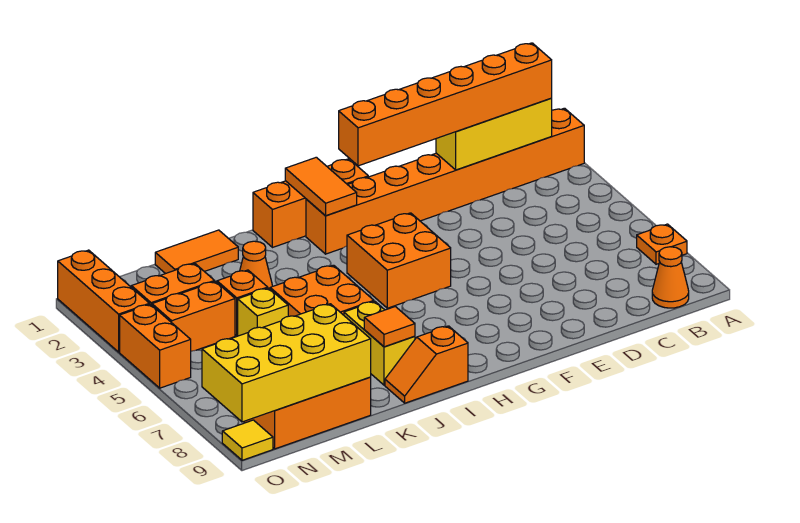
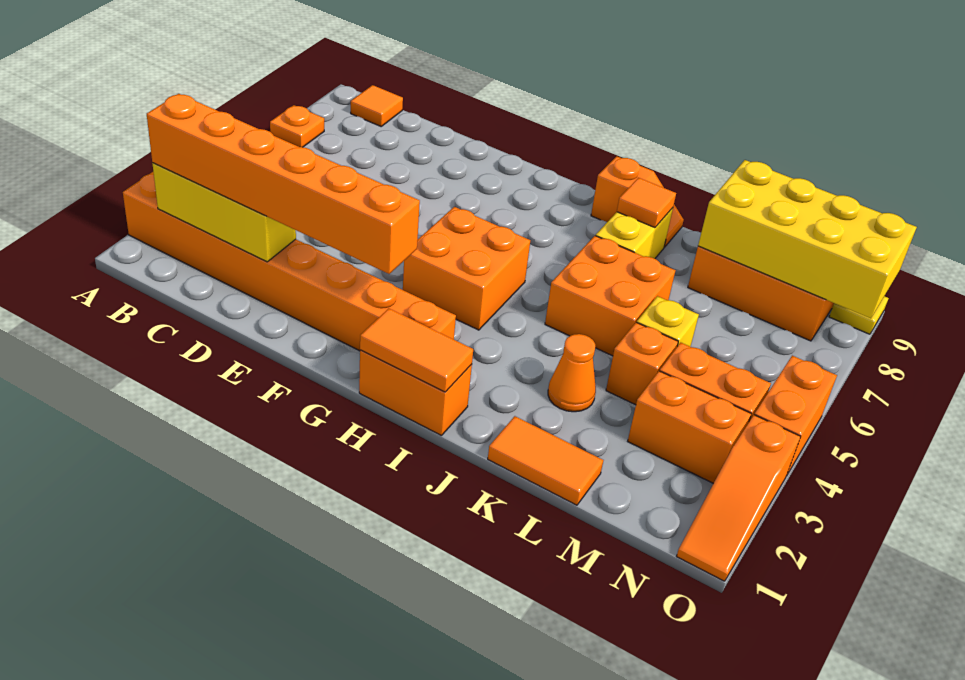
orange 1x1 cone [652,247,689,308] -> orange 1x1 tile [351,85,403,126]
orange 1x3 brick [253,159,368,248] -> orange 1x2 brick [359,350,472,436]
orange 1x2 tile [285,157,357,216] -> orange 1x2 tile turned to [360,308,473,392]
orange 1x3 brick [58,250,149,352] -> orange 1x3 slope [677,415,801,581]

